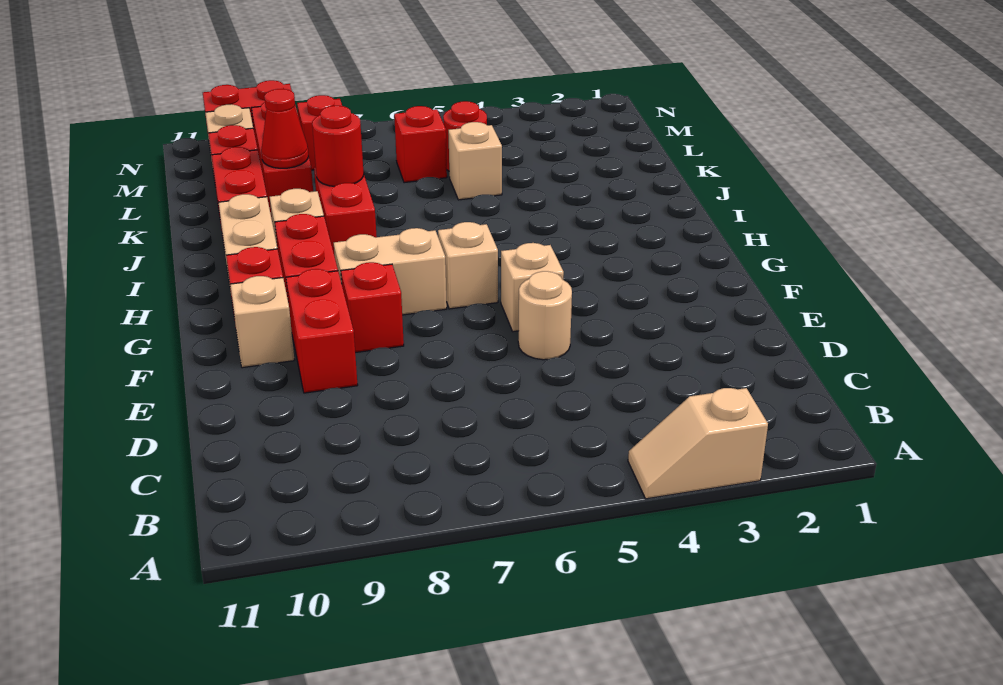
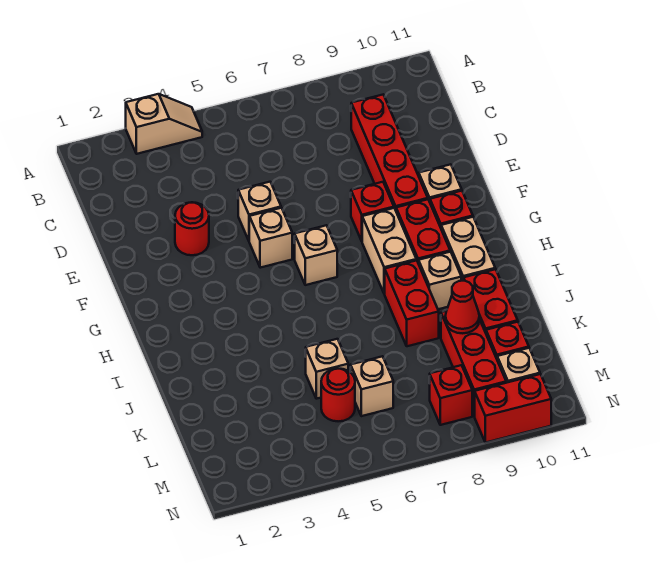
tan 1x1 round brick [518,271,572,360] -> tan 1x1 brick [238,182,281,240]
red 1x2 brick [286,269,358,393] -> red 1x4 brick [351,95,428,210]
tan 1x2 brick [334,228,447,315] -> tan 1x2 brick turned to [362,208,416,294]
red 1x1 round brick [312,106,364,186] -> red 1x1 round brick moved to [175,202,209,255]
red 1x1 brick [394,106,447,183] -> tan 1x1 brick [350,356,393,416]

